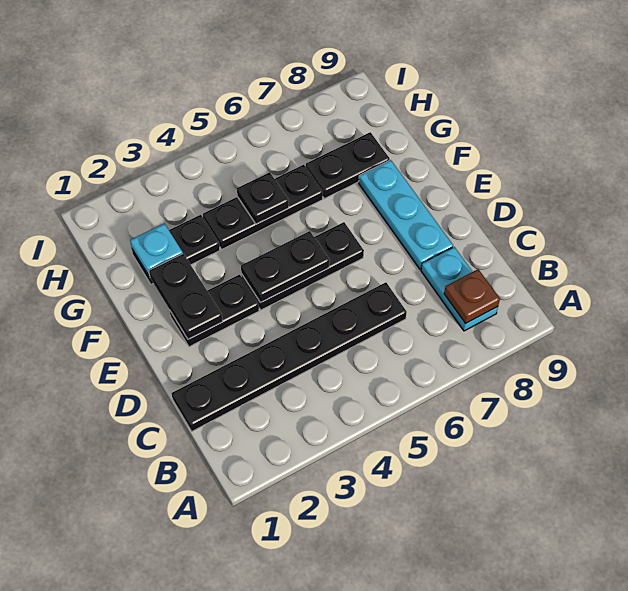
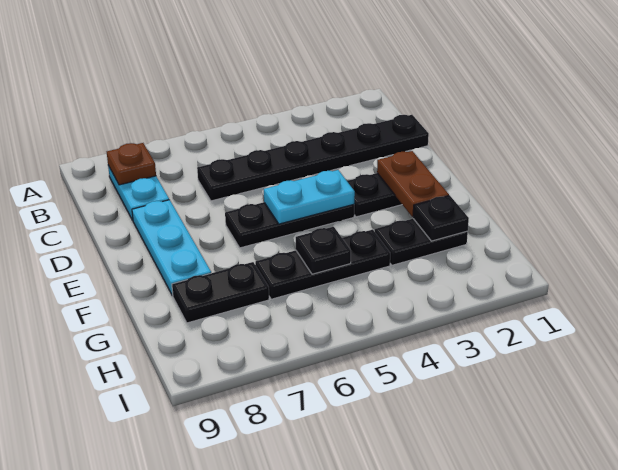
black 1x2 plate [149,254,223,339] -> brown 1x2 plate [377,151,449,217]
black 1x2 plate [241,231,330,303] -> cyan 1x2 plate [264,170,355,224]
cyan 1x1 plate [130,224,183,277] -> black 1x1 plate [413,195,469,241]

